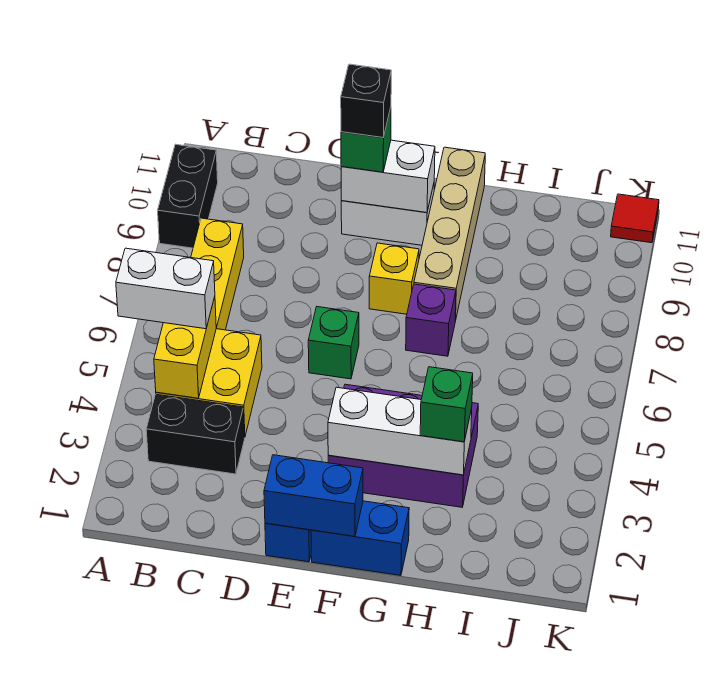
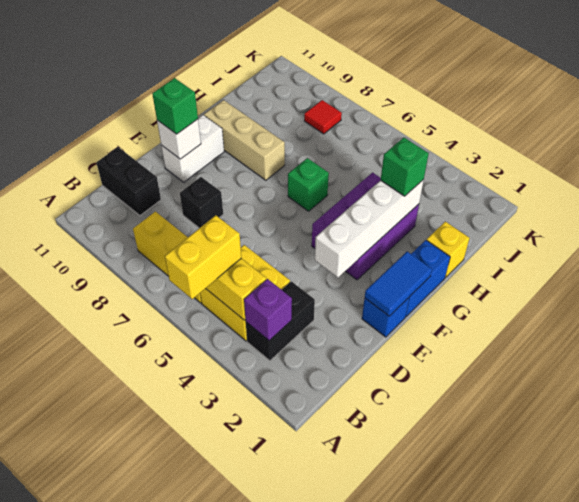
white 1x2 brick [116,248,215,329] -> yellow 1x2 brick [165,215,241,299]
black 1x2 brick [158,144,218,248] -> black 1x2 brick moved to [96,147,161,216]
blue 1x2 brick [264,455,363,536] -> blue 1x2 tile [365,252,432,316]
green 1x1 brick [308,307,359,379] -> green 1x1 brick moved to [288,158,329,211]
white 1x2 brick [341,140,435,213] -> white 1x1 brick [157,119,201,159]
black 1x1 brick [341,64,391,138] -> black 1x1 brick moved to [180,177,223,228]
white 1x3 brick [328,387,472,475] -> white 1x4 brick [315,180,424,277]
yellow 1x1 brick [369,243,419,314] -> yellow 1x1 brick moved to [427,222,470,277]
purple 1x1 brick [406,284,456,356] -> purple 1x1 brick moved to [244,279,292,341]
tan 1x4 brick [414,147,485,321] -> tan 1x3 brick [204,100,285,180]
red 1x1 tile [611,194,659,243] -> red 1x1 tile moved to [304,100,342,134]

